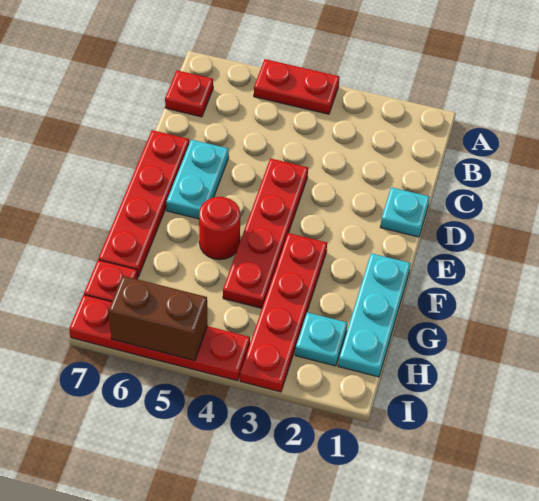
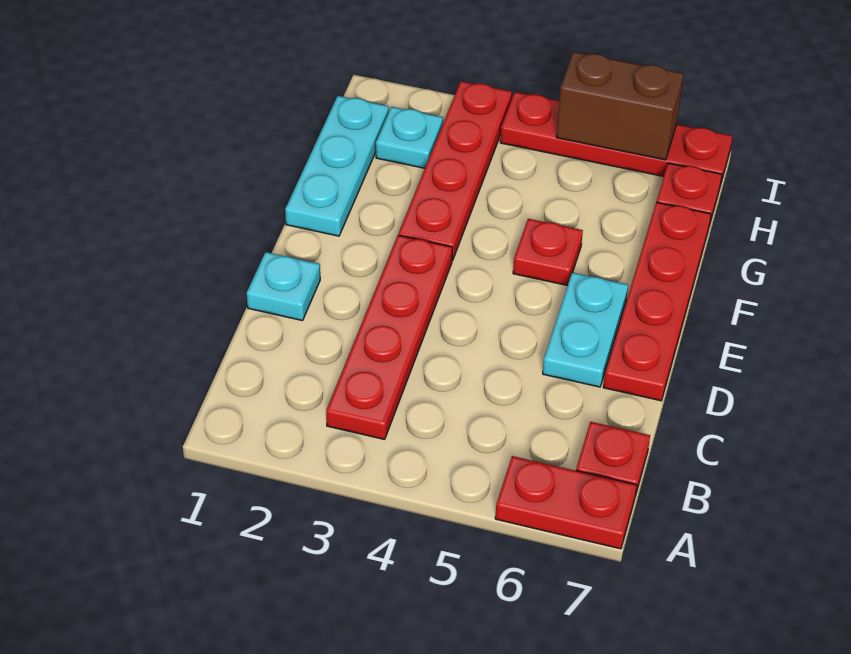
red 1x2 plate [254,59,339,114] -> red 1x2 plate moved to [495,456,637,549]
red 1x4 plate [223,158,308,308] -> red 1x4 plate moved to [326,235,452,439]
red 1x1 round brick [199,197,240,260] -> red 1x1 plate [513,219,583,286]

